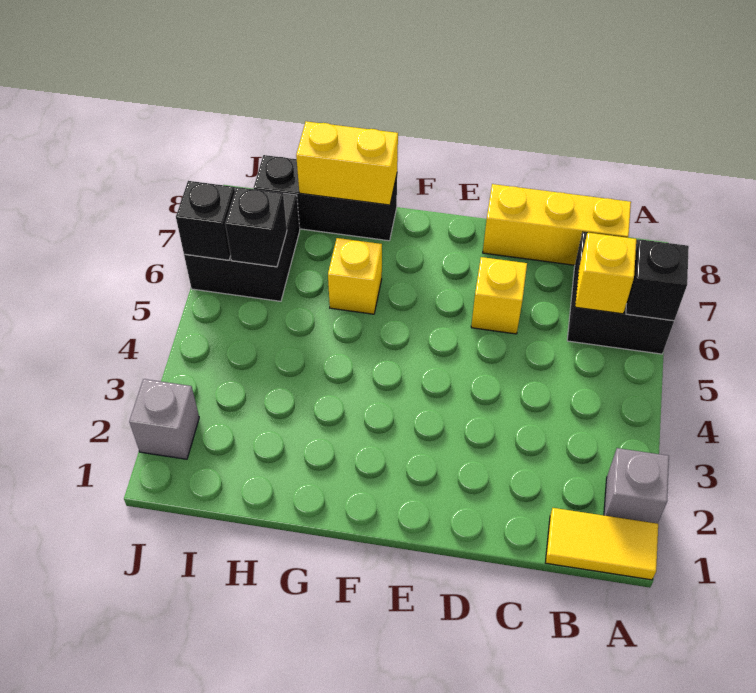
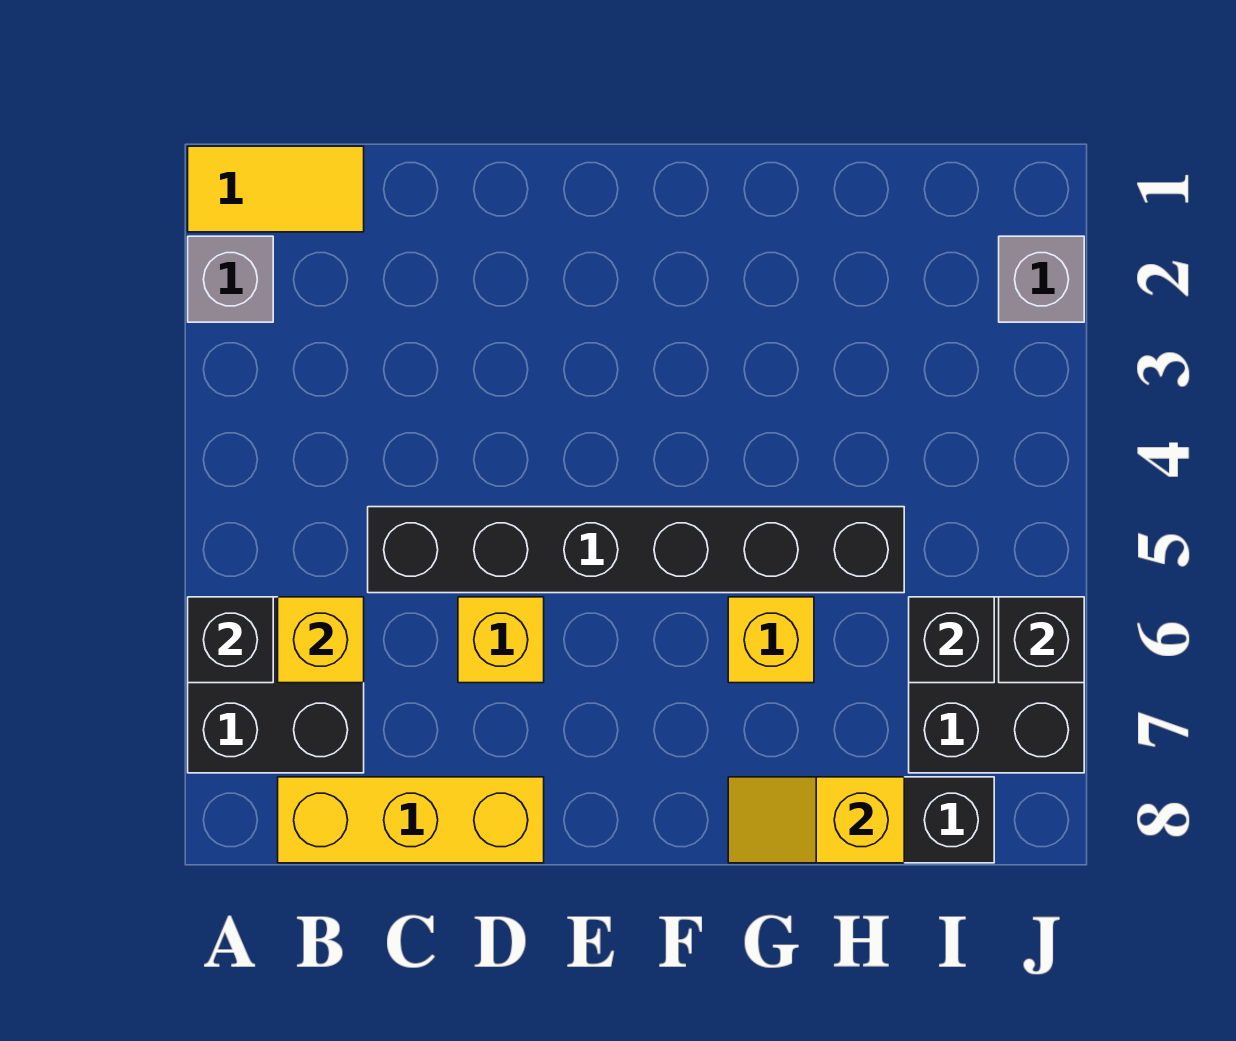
none -> black 1x6 brick [368,507,904,593]
yellow 1x2 brick [296,121,398,205] -> yellow 1x2 slope [728,777,904,863]

